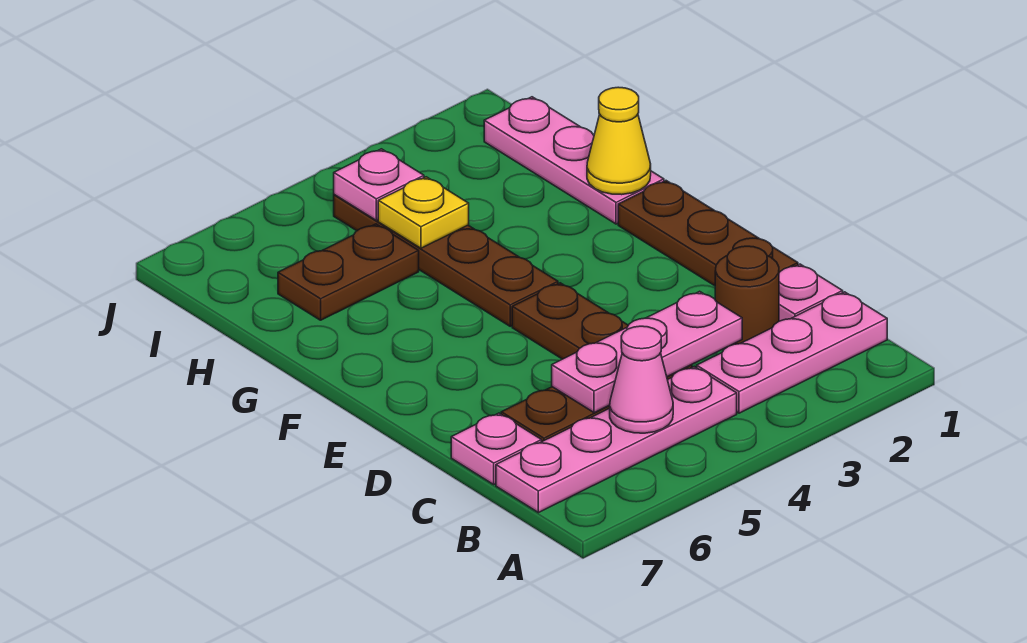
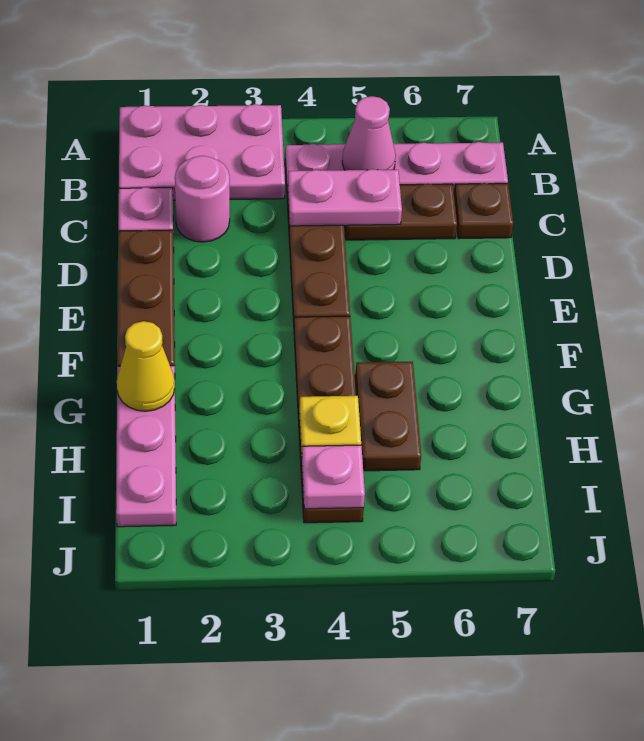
pink 1x3 plate [697,292,887,413] -> pink 2x3 plate [119,104,285,200]
brown 1x1 round brick [715,246,779,348] -> pink 1x1 round brick [175,156,230,242]
pink 1x3 plate [552,291,742,413] -> pink 1x2 plate [288,169,402,226]
pink 1x1 plate [451,413,542,484] -> brown 1x1 plate [454,183,513,239]
brown 1x2 plate [278,224,419,320] -> brown 1x2 plate turned to [355,361,421,471]

